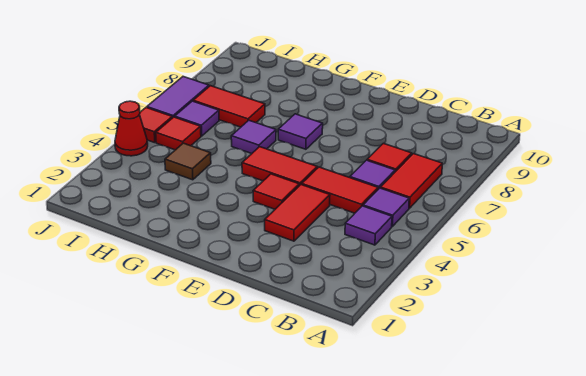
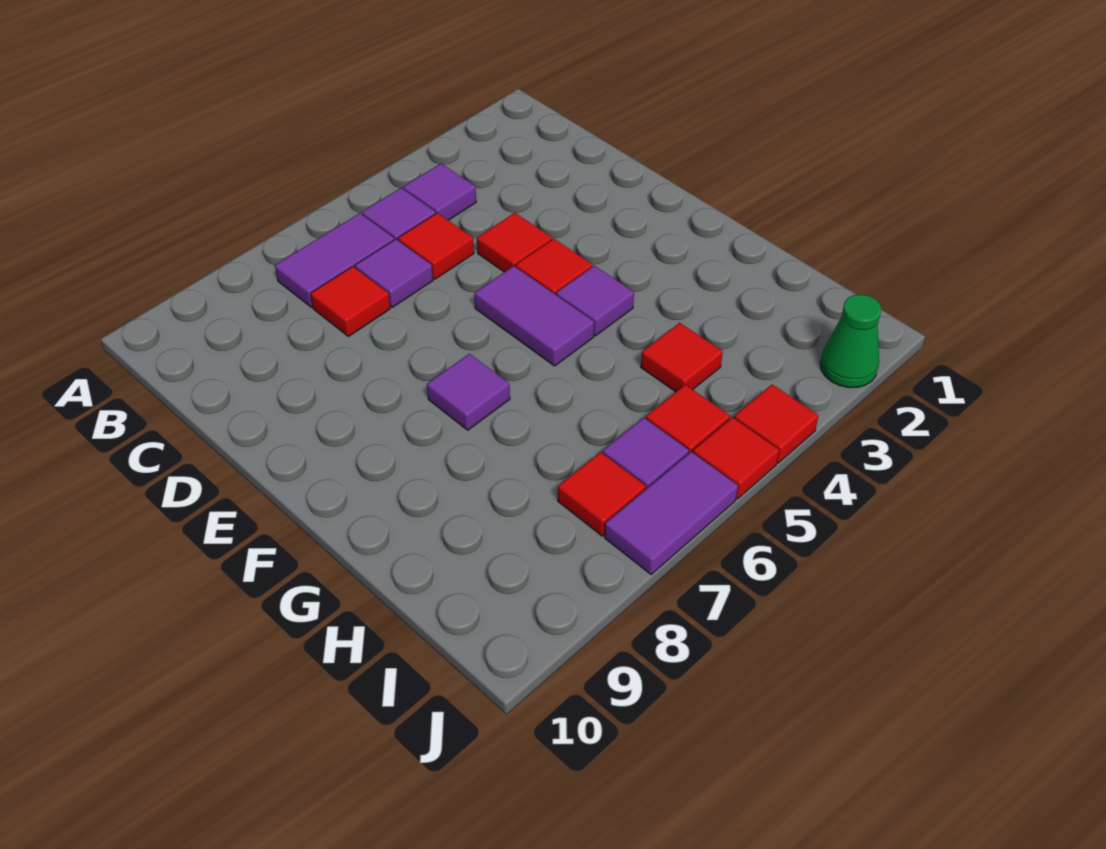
red 1x2 tile [380,154,442,208] -> purple 1x2 tile [275,213,394,307]
red 1x2 tile [302,167,378,213] -> red 1x1 tile [398,213,474,279]
red 1x2 tile [265,184,330,241] -> red 1x1 tile [477,213,552,272]
red 1x2 tile [242,147,317,186] -> purple 1x2 tile [474,266,594,366]
purple 1x1 tile [231,120,276,154] -> purple 1x1 tile moved to [556,266,634,336]
brown 1x1 tile [165,143,211,180] -> red 1x1 tile [641,323,723,392]
red 1x2 tile [193,86,265,127] -> red 1x1 tile [558,452,646,536]
none -> green 1x1 cone [820,294,881,388]
red 1x1 cone [115,101,148,156] -> red 1x1 tile [734,384,819,463]

